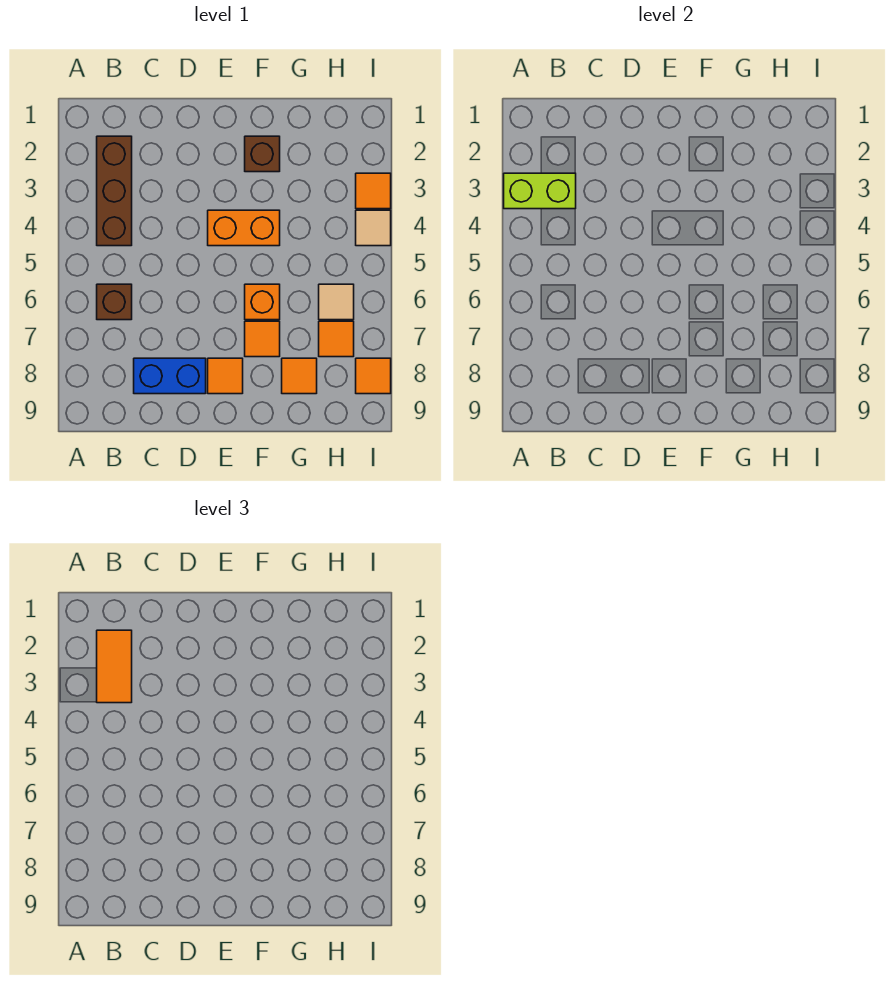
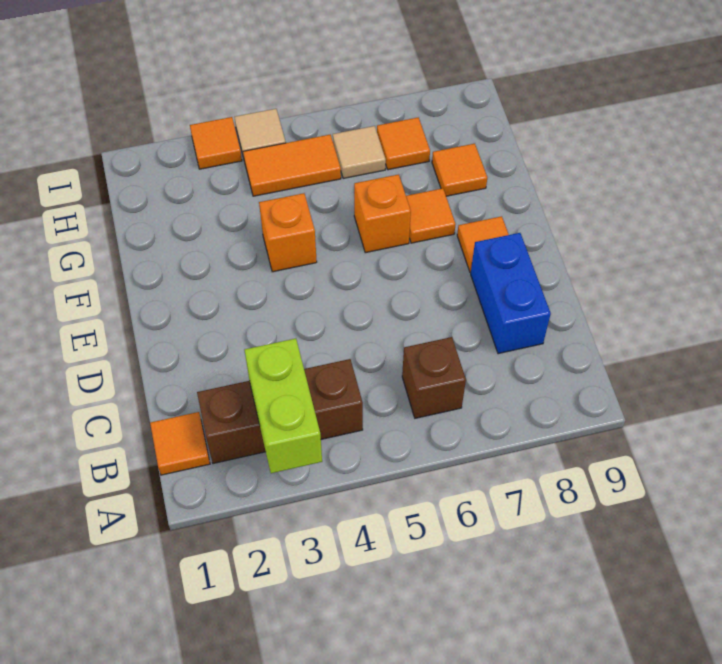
orange 1x2 tile [97,630,132,703] -> orange 1x2 tile moved to [243,135,341,196]
orange 1x2 brick [208,210,280,246] -> orange 1x1 brick [259,193,317,272]
brown 1x1 brick [245,136,280,172] -> none
orange 1x1 tile [356,358,391,394] -> orange 1x1 tile moved to [150,412,210,475]

